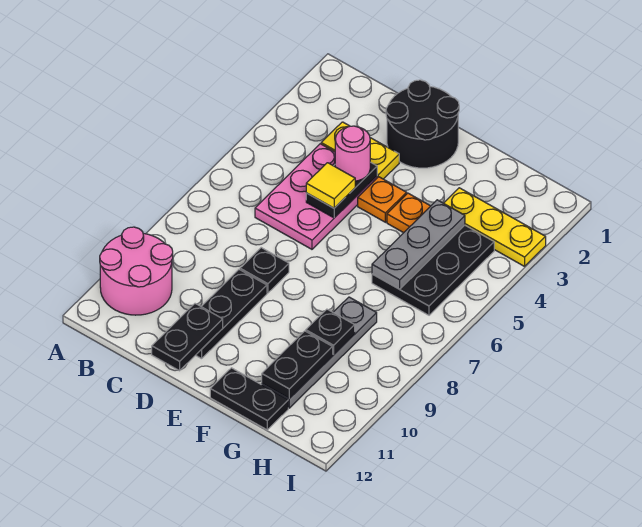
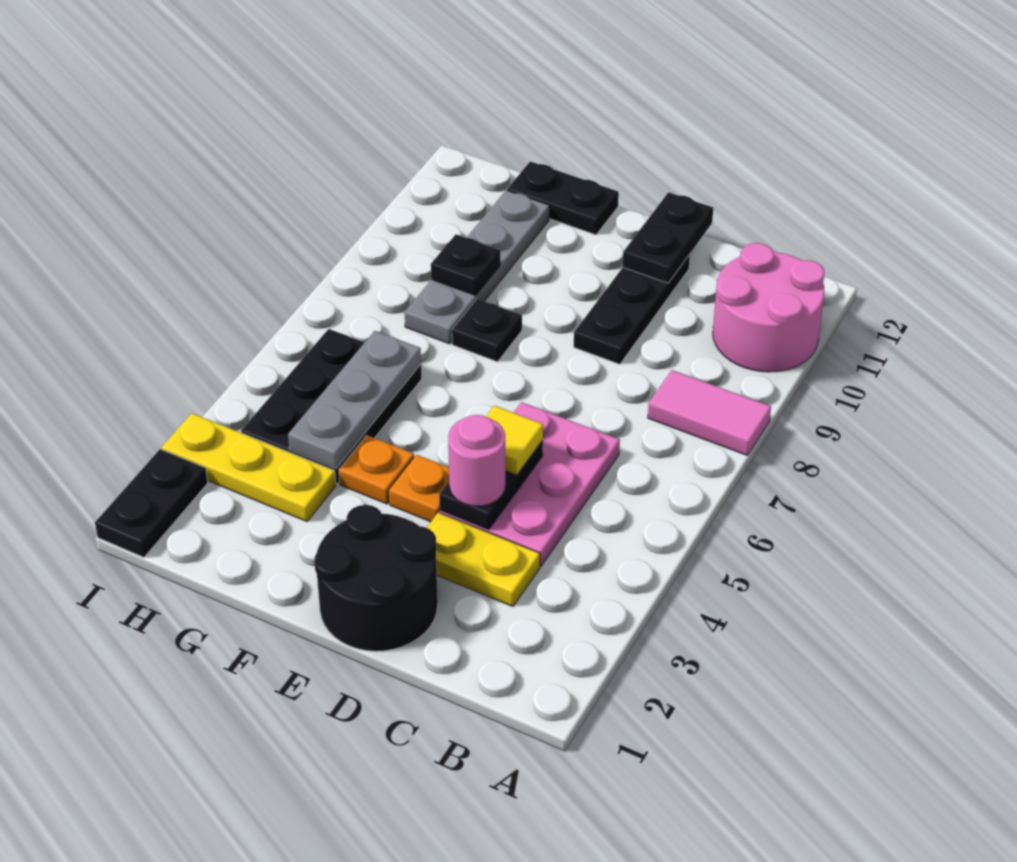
none -> pink 1x2 tile [648,370,771,456]
black 1x1 plate [240,248,289,293] -> black 1x1 plate moved to [452,299,522,362]
black 1x2 plate [262,331,333,398] -> black 1x2 plate moved to [95,449,208,557]

